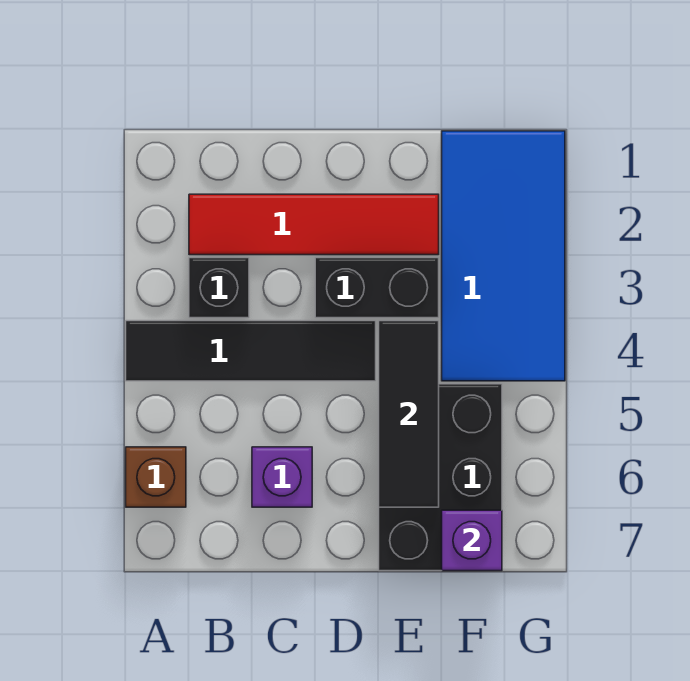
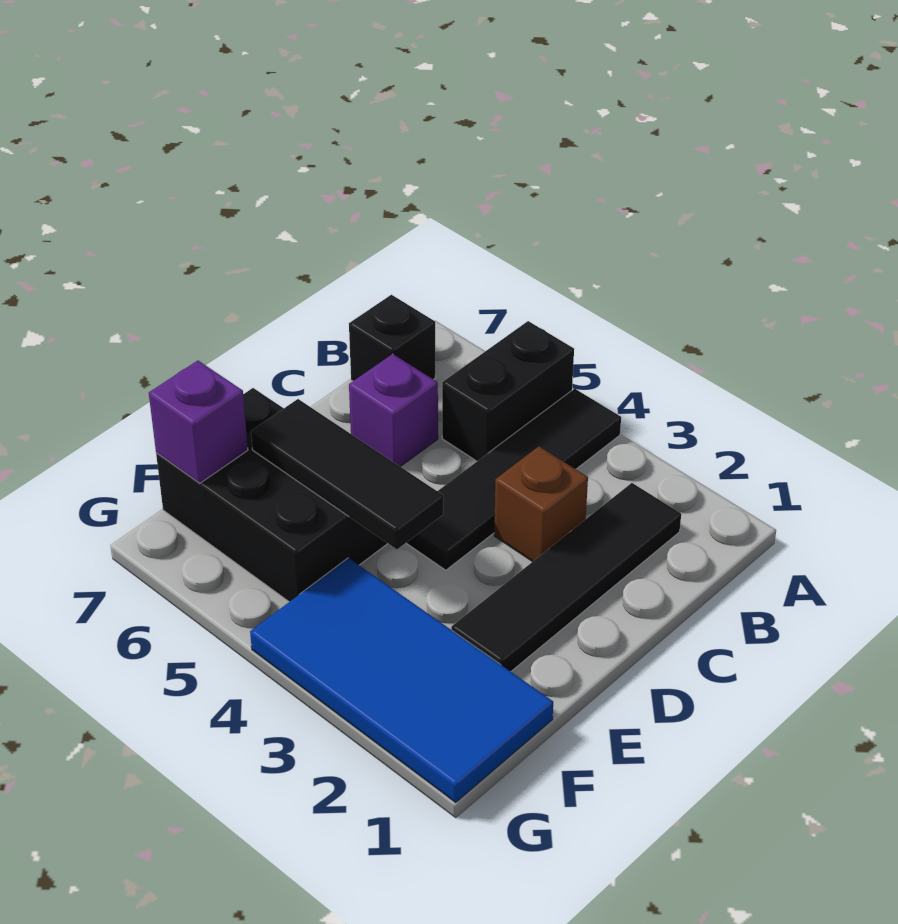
brown 1x1 brick [126,447,186,507] -> brown 1x1 brick moved to [494,446,588,562]
red 1x4 tile [189,194,439,255] -> black 1x4 tile [451,483,681,671]
black 1x1 brick [189,258,249,318] -> black 1x1 brick moved to [349,295,436,381]
black 1x2 brick [315,258,439,318] -> black 1x2 brick moved to [442,321,574,461]

